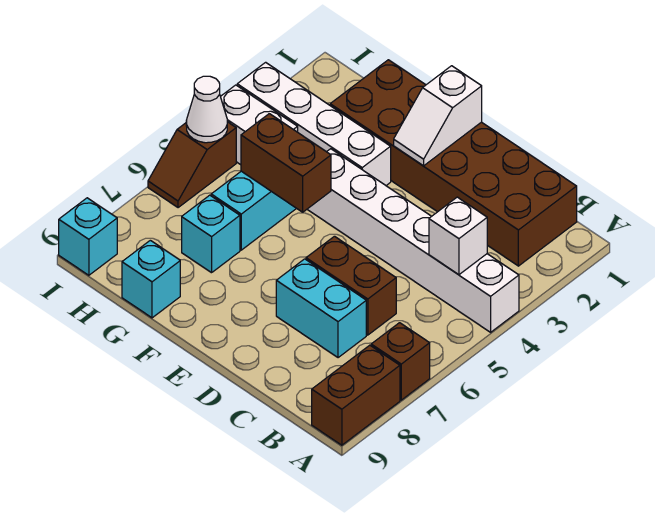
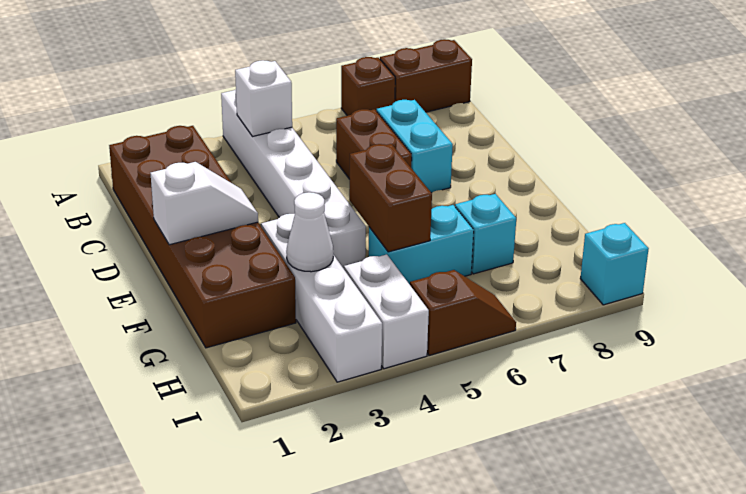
cyan 1x1 brick [122,240,180,318] -> none
white 1x1 cone [186,76,227,143] -> white 1x1 cone moved to [286,192,333,272]

